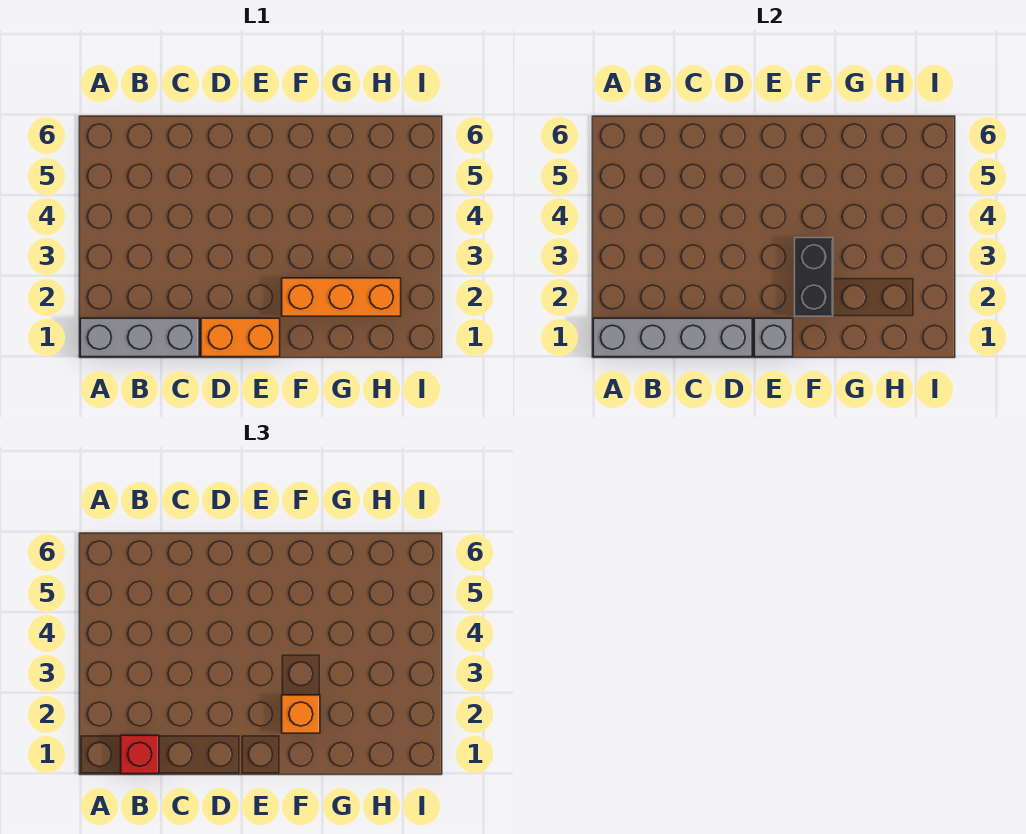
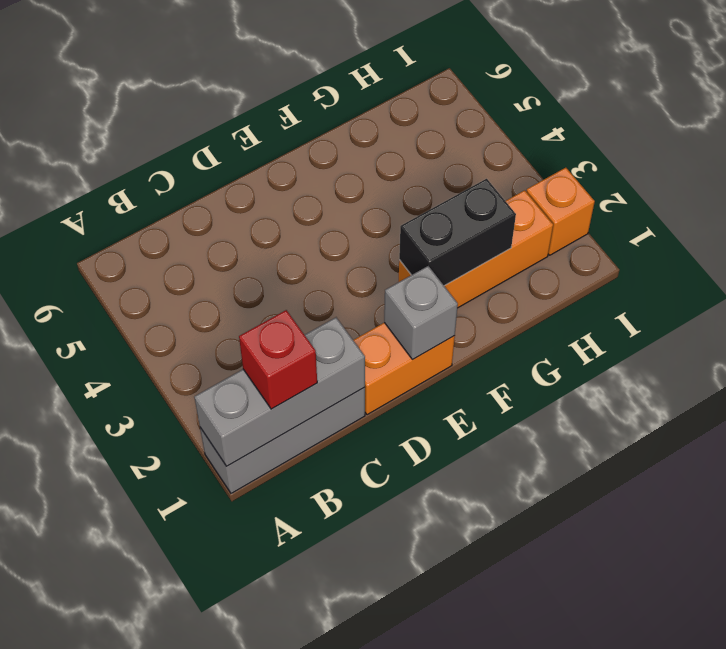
grey 1x4 brick [593,318,752,357] -> grey 1x3 brick [194,317,365,466]
black 1x2 brick [795,238,833,316] -> black 1x2 brick turned to [399,179,516,286]
orange 1x1 brick [282,695,320,733] -> orange 1x1 brick moved to [526,168,595,255]

